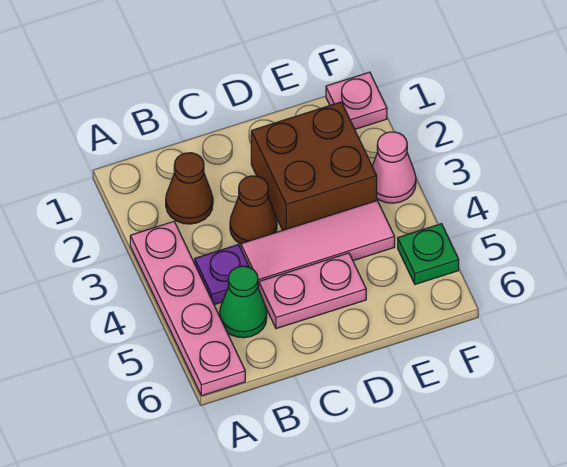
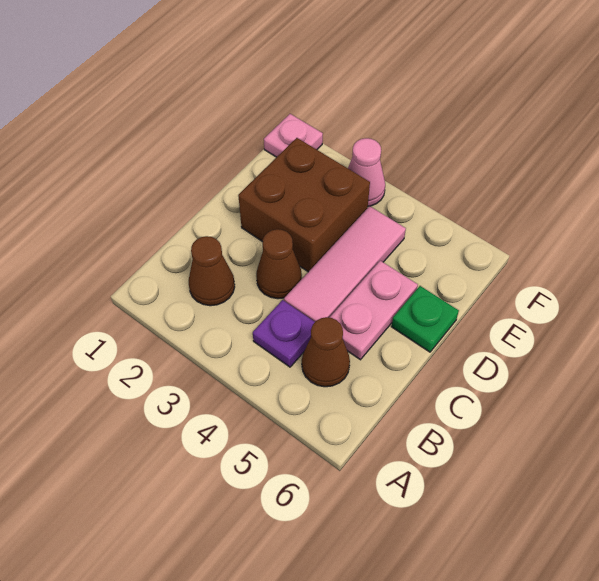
pink 1x4 plate [130,222,245,396] -> none
green 1x1 cone [220,266,267,338] -> brown 1x1 cone [302,317,350,387]
green 1x1 plate [398,224,459,284] -> green 1x1 plate moved to [391,286,459,352]

